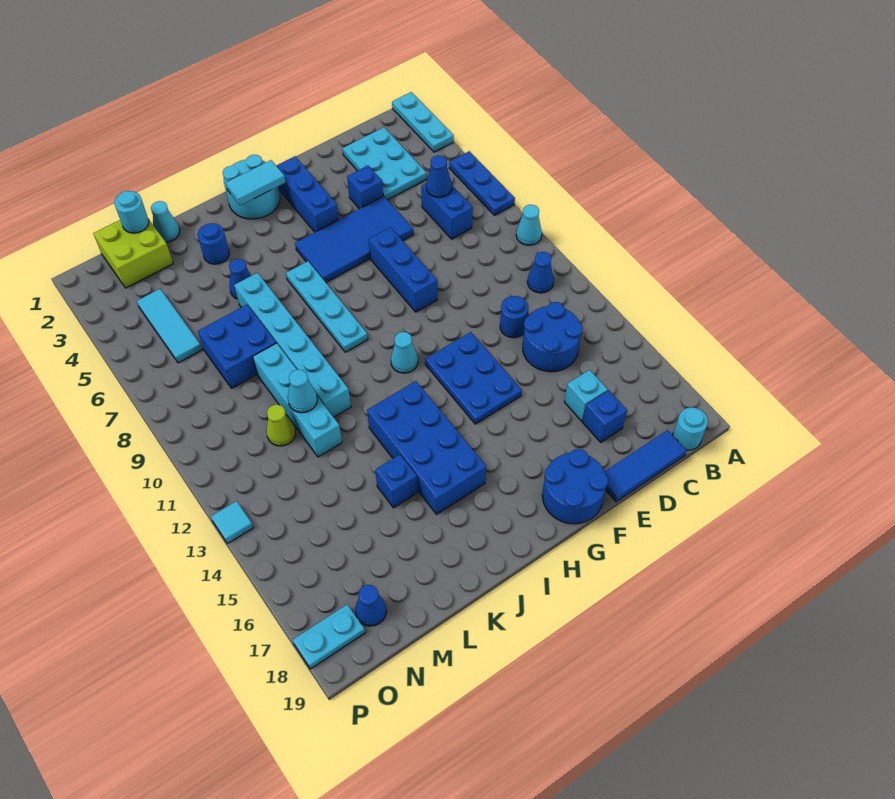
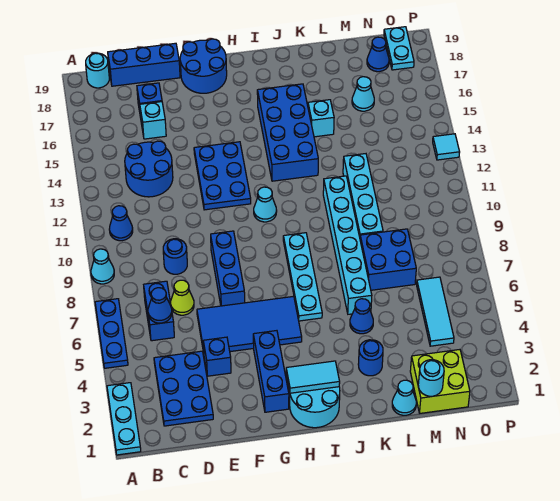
cyan 2x3 plate [343,127,427,200] -> blue 2x3 plate [154,351,213,426]
blue 1x3 tile [605,430,686,502] -> blue 1x3 brick [108,43,180,86]
blue 1x1 round brick [500,296,529,338] -> blue 1x1 round brick moved to [163,239,187,274]
blue 1x1 brick [375,455,418,508] -> cyan 1x1 brick [308,100,334,137]
cyan 1x1 cone [288,369,317,413] -> cyan 1x1 cone moved to [352,77,374,111]
lime 1x1 cone [266,404,295,446] -> lime 1x1 cone moved to [171,280,194,315]
cyan 1x2 plate [293,604,365,669] -> cyan 1x2 plate turned to [384,27,414,70]

